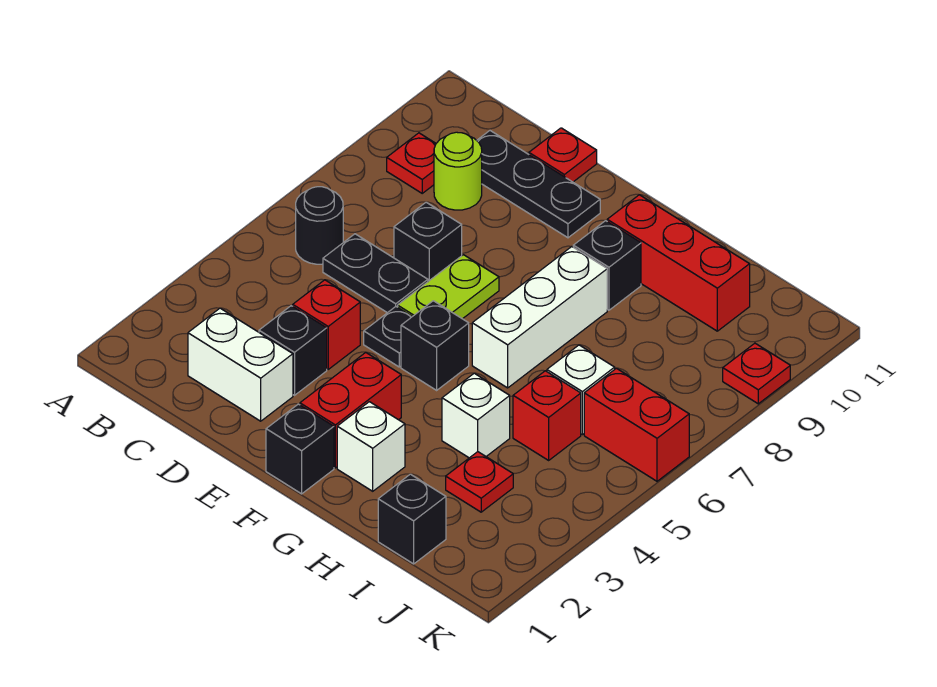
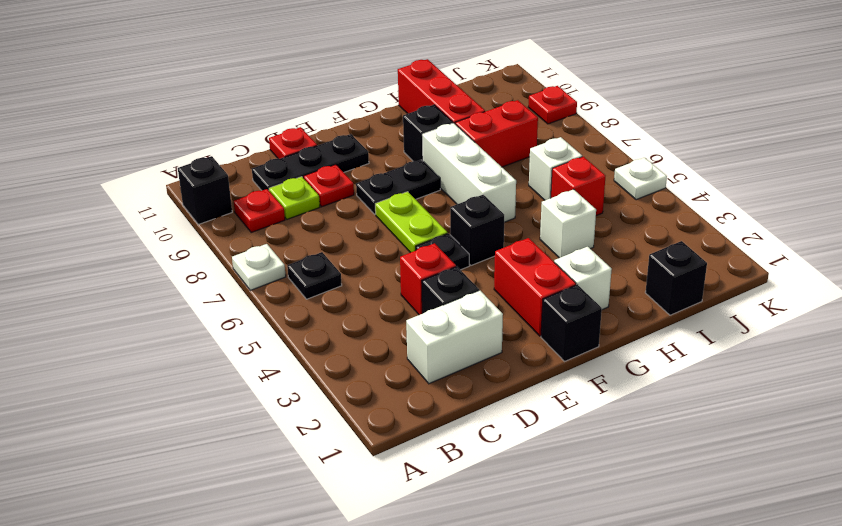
none -> white 1x1 plate [232,244,286,290]
black 1x1 round brick [296,187,343,264] -> black 1x1 plate [287,252,342,299]
black 1x2 plate [323,234,428,313] -> black 1x2 plate moved to [356,160,440,214]
lime 1x1 round brick [434,132,482,210] -> lime 1x1 plate [269,177,320,219]
black 1x1 brick [394,202,462,281] -> black 1x1 brick moved to [178,156,232,224]
red 1x3 brick [607,195,750,331] -> red 1x3 brick turned to [398,59,485,124]
red 1x1 plate [446,452,513,512] -> red 1x1 plate moved to [304,165,354,207]
red 1x2 brick [584,368,689,481] -> red 1x2 brick moved to [455,100,538,167]
none -> white 1x1 plate [614,158,667,200]

